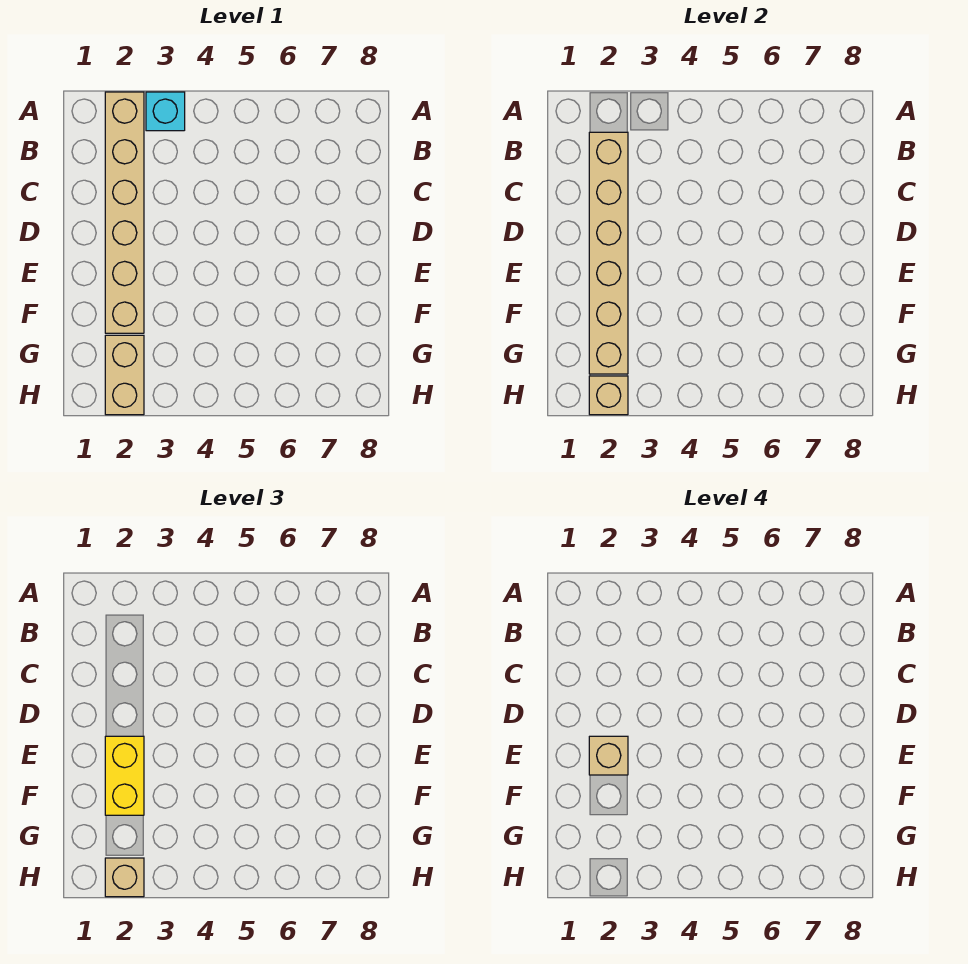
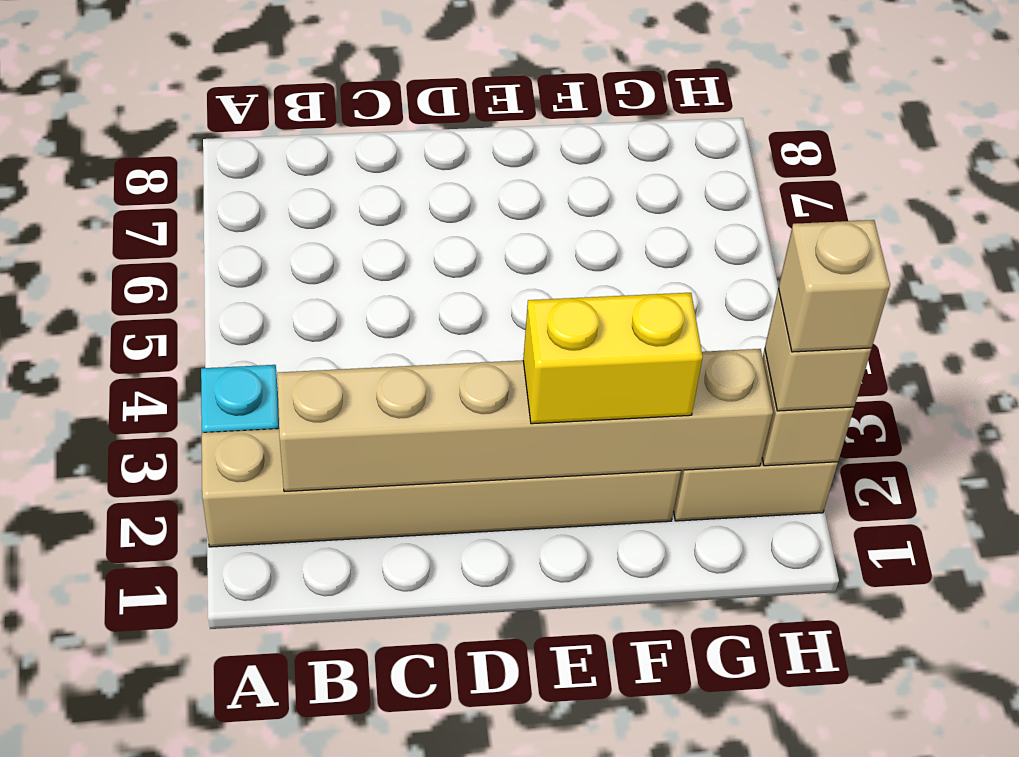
tan 1x1 brick [589,736,628,775] -> tan 1x1 brick moved to [778,220,890,352]

